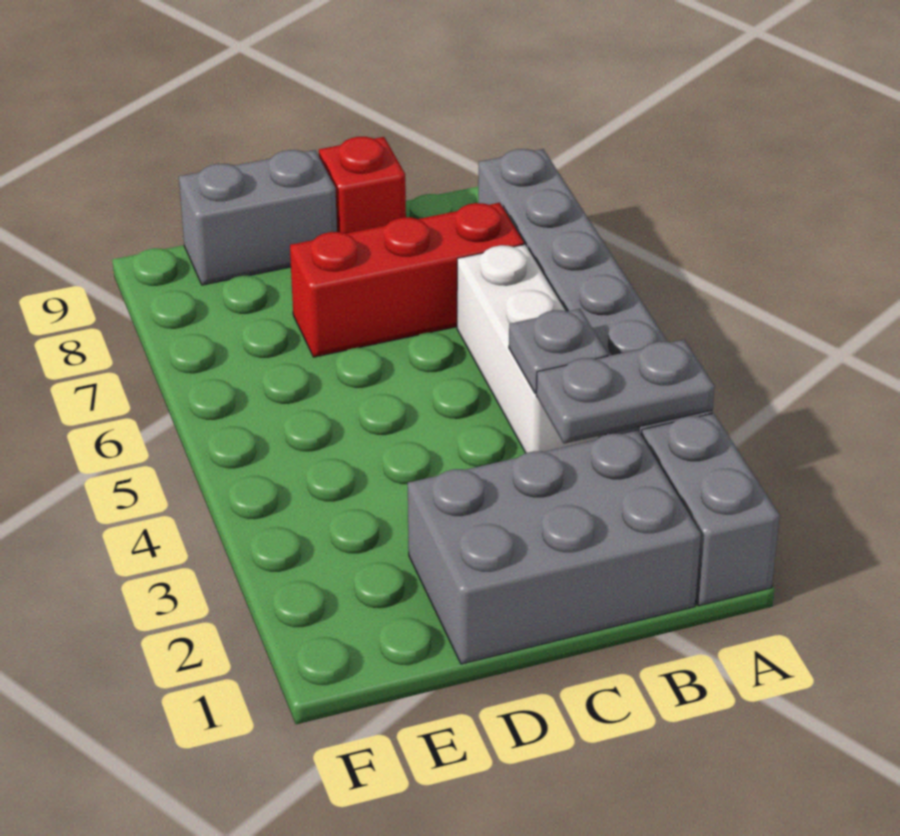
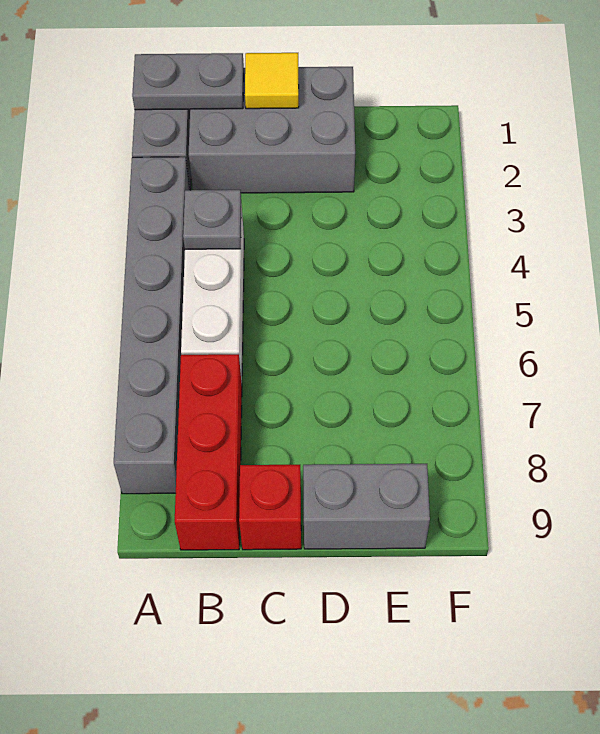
grey 1x2 plate [536,340,714,444] -> grey 1x2 plate moved to [132,53,244,110]
red 1x3 brick [290,203,524,357] -> red 1x3 brick turned to [175,354,242,550]
none -> yellow 1x1 tile [245,53,299,109]

